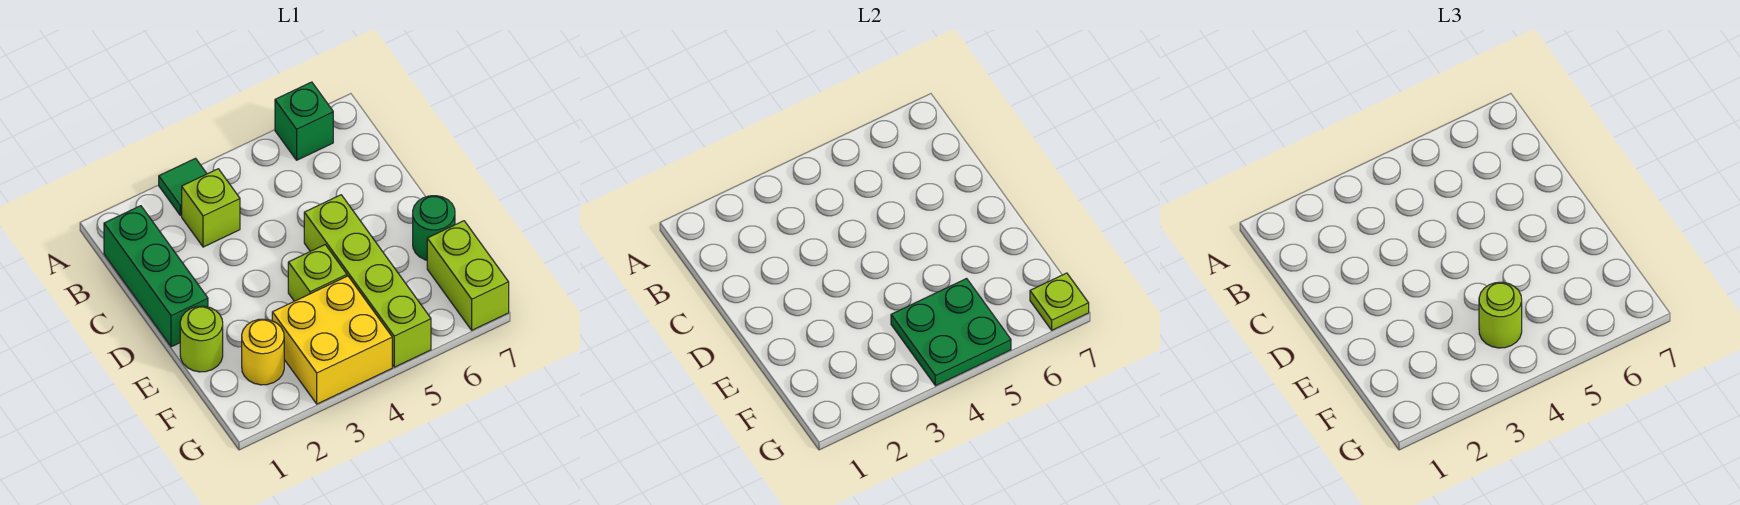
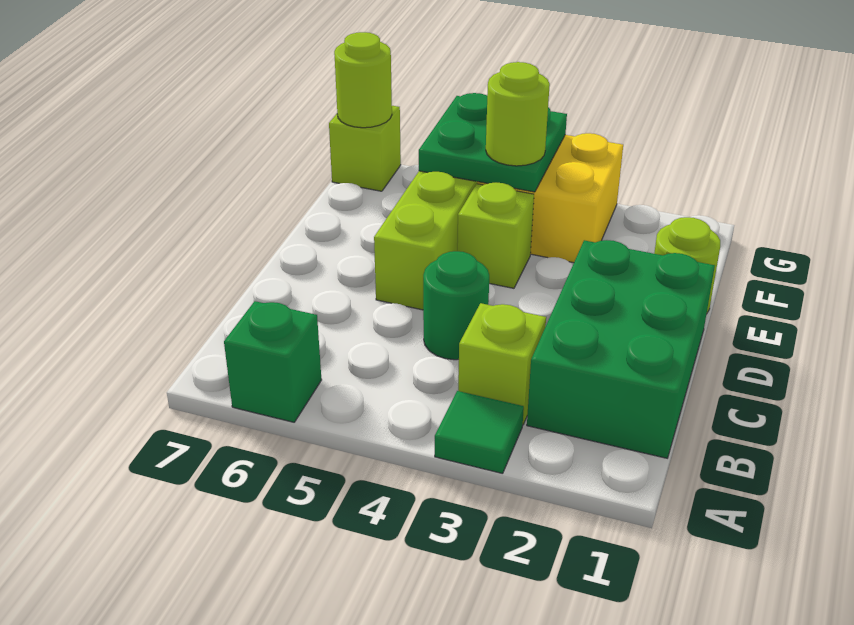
green 1x3 brick [104,206,208,347] -> green 2x3 brick [527,240,715,458]
green 1x1 round brick [413,196,455,260] -> green 1x1 round brick moved to [423,251,489,360]
yellow 1x1 round brick [242,319,284,385] -> none
lime 1x2 brick [427,221,509,330] -> lime 1x1 brick [329,106,401,191]
lime 1x1 plate [1030,273,1089,330] -> lime 1x1 round brick [334,32,392,128]

